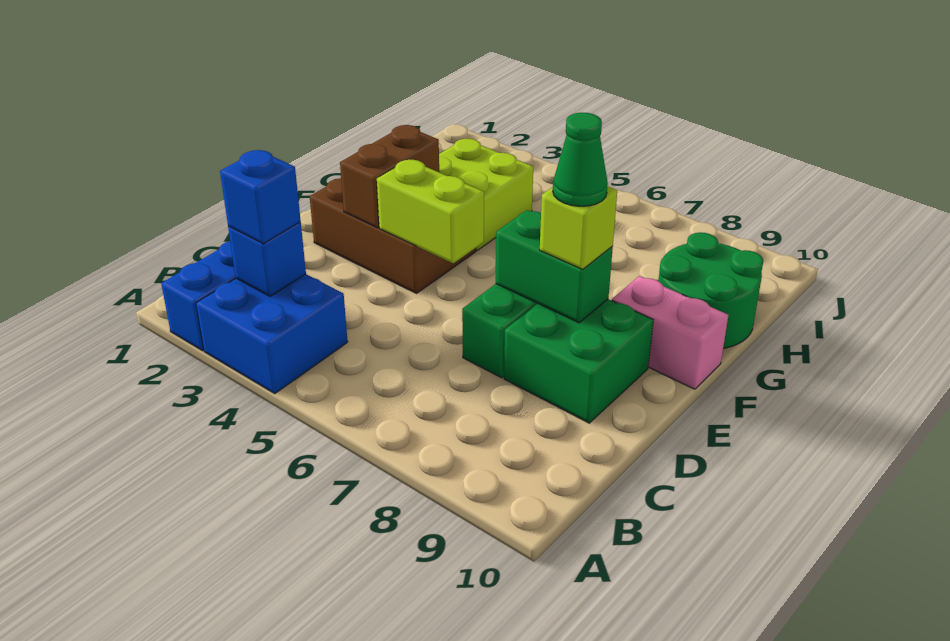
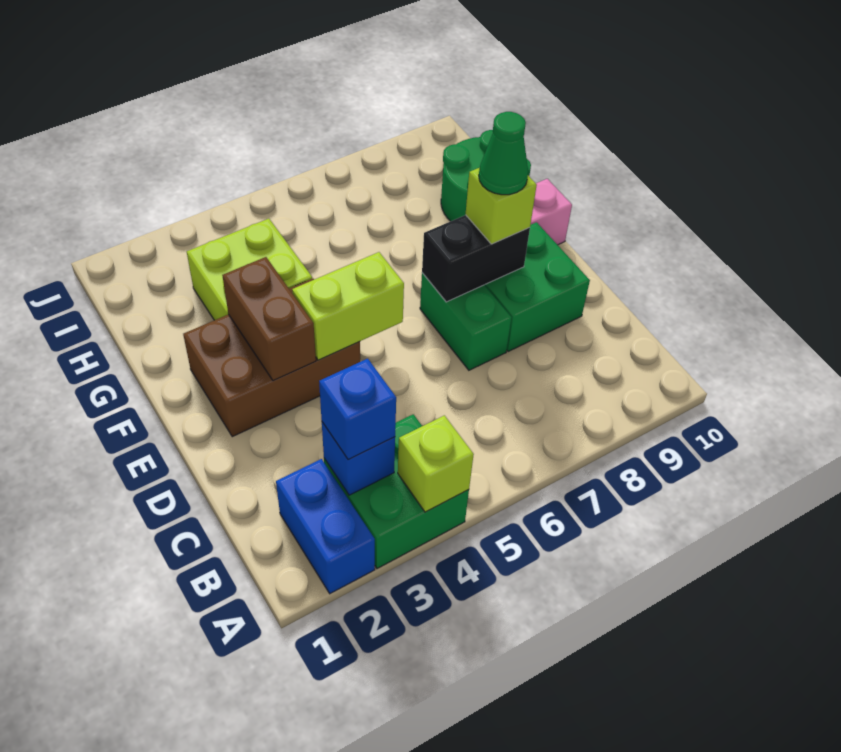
blue 2x2 brick [196,274,348,394] -> green 2x2 brick [324,414,469,568]
none -> lime 1x1 brick [398,415,474,512]
green 1x2 brick [496,210,613,323] -> black 1x2 brick [422,215,530,302]

